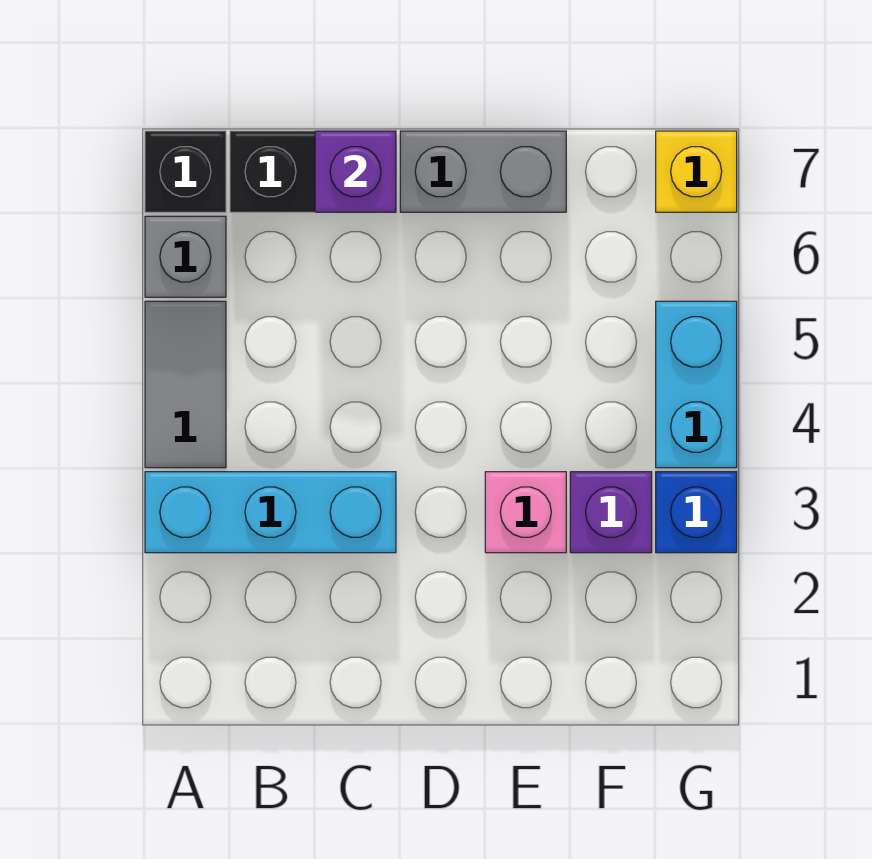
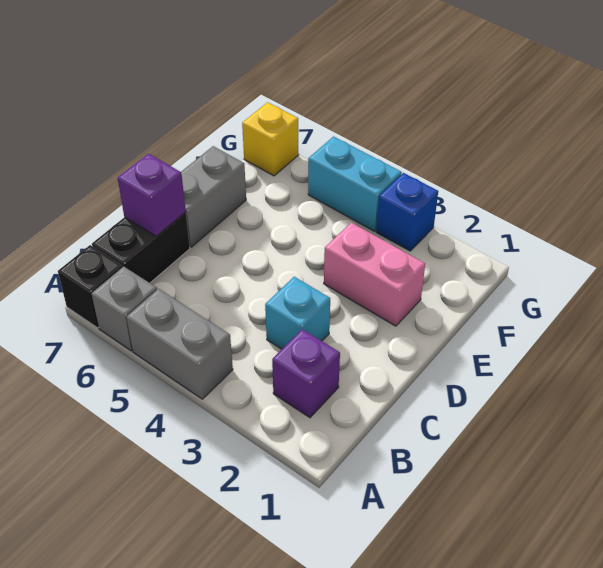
cyan 1x3 brick [145,472,396,553] -> cyan 1x1 brick [265,277,330,349]
grey 1x2 tile [145,301,226,468] -> grey 1x2 brick [127,289,233,399]
pink 1x1 brick [485,472,566,553] -> pink 1x2 brick [324,223,425,326]
purple 1x1 brick [570,472,652,553] -> purple 1x1 brick moved to [272,329,340,418]

